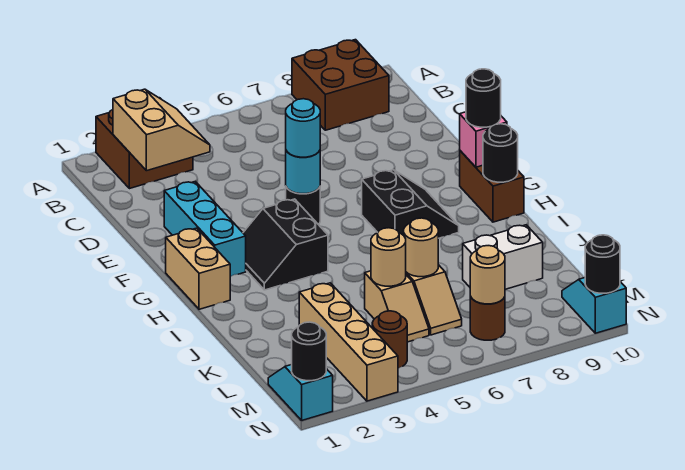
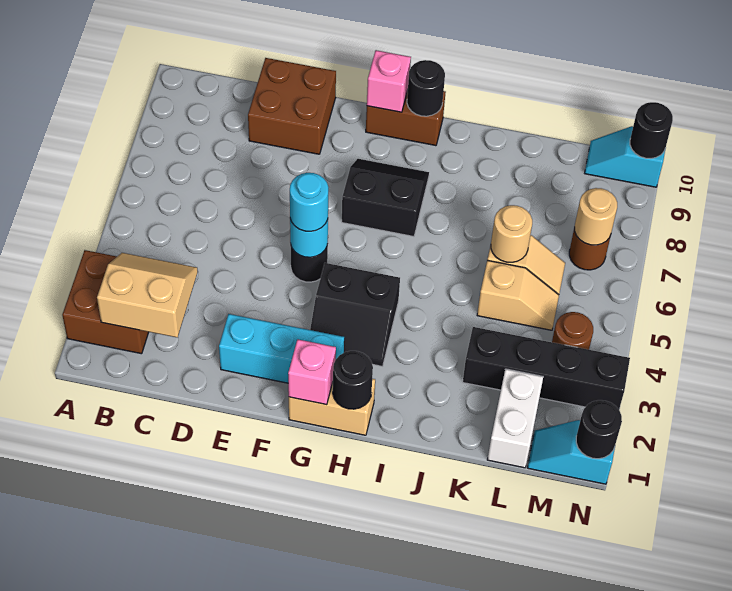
brown 2x2 brick [292,40,389,130] -> brown 2x2 brick moved to [248,58,336,154]
none -> pink 1x1 brick [288,339,336,405]
black 1x1 round brick [466,69,501,127] -> black 1x1 round brick moved to [333,351,373,409]
tan 1x4 brick [299,283,398,401] -> black 1x4 brick [463,327,630,409]
tan 1x1 round brick [371,228,406,286] -> none
white 1x2 brick [463,225,543,289] -> white 1x2 brick moved to [487,369,543,468]

